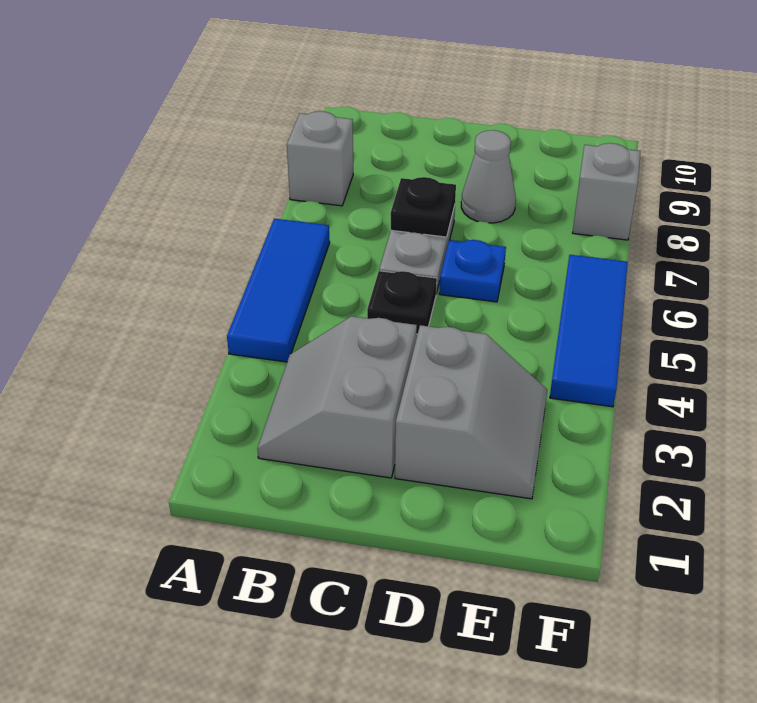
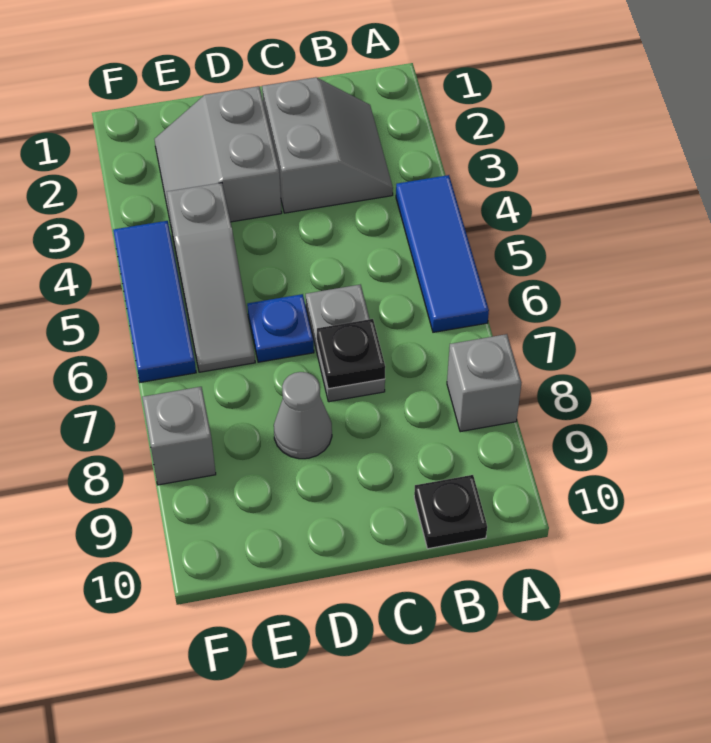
black 1x1 plate [367,271,437,334] -> black 1x1 plate moved to [414,475,487,549]
none -> grey 1x3 slope [167,183,255,372]

